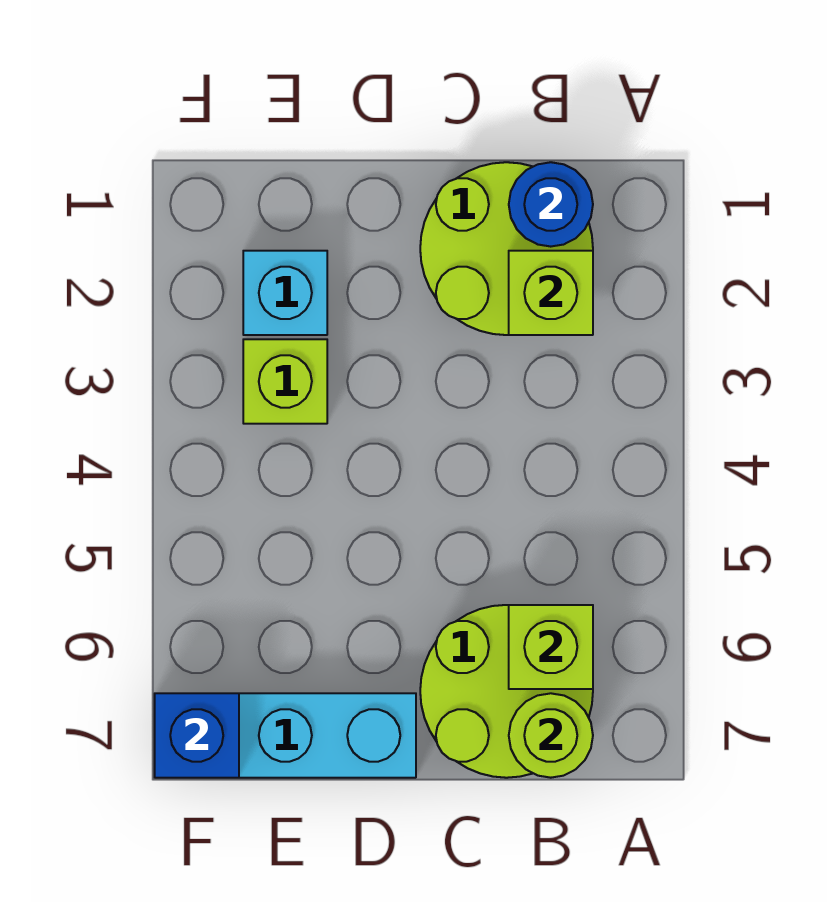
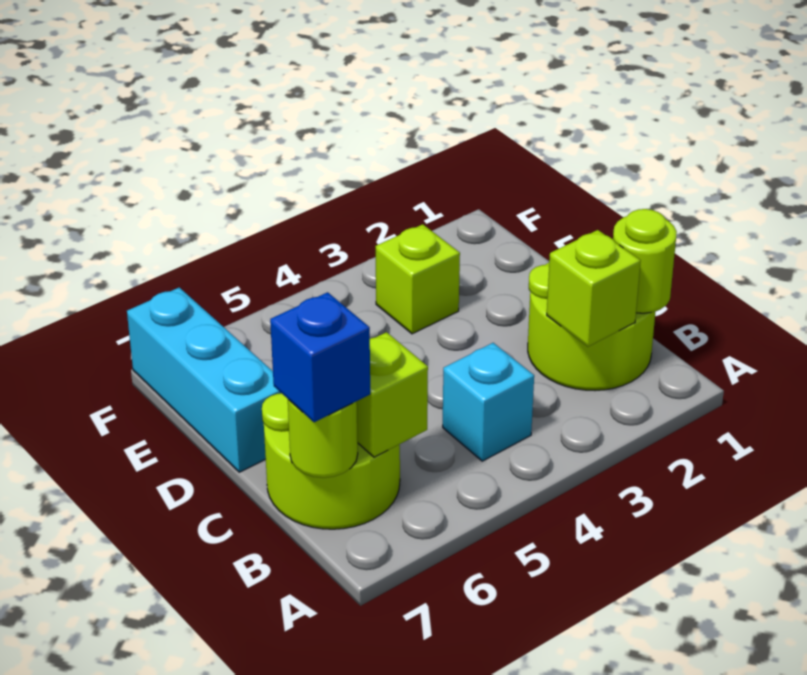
blue 1x1 round brick [509,162,593,247] -> lime 1x1 round brick [613,209,677,313]
cyan 1x1 brick [243,251,327,335] -> cyan 1x1 brick moved to [443,343,534,461]
blue 1x1 brick [155,693,239,778] -> blue 1x1 brick moved to [270,292,370,422]

